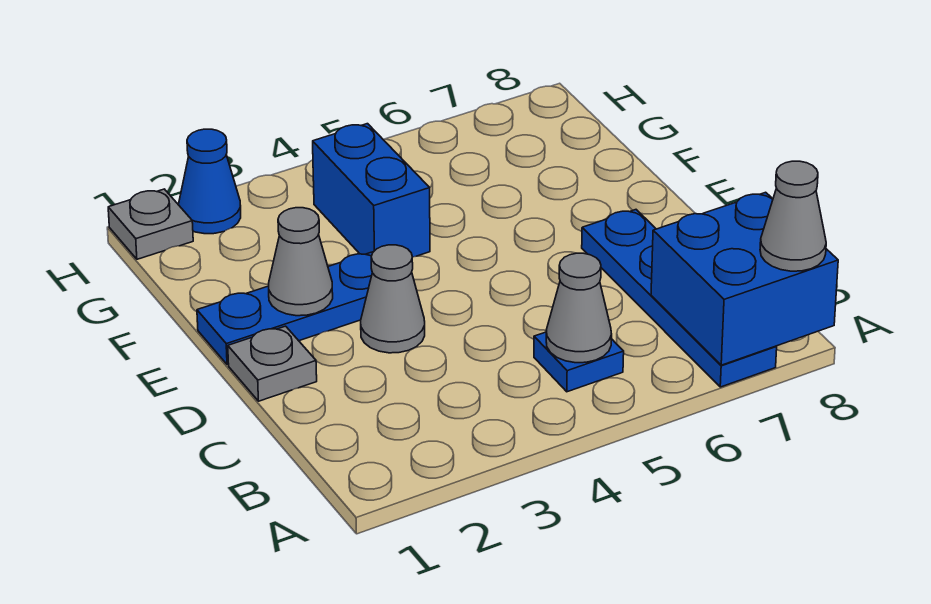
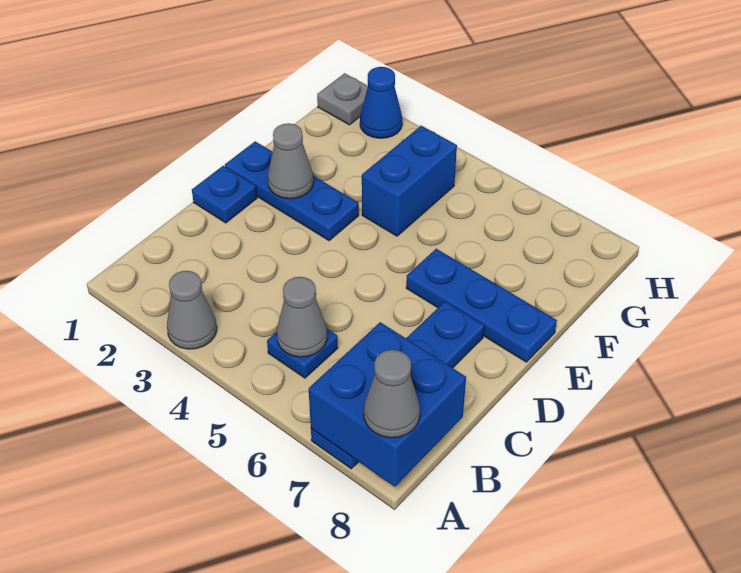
grey 1x1 plate [228,326,317,401] -> blue 1x1 plate [192,166,257,223]
grey 1x1 cone [361,245,425,353] -> grey 1x1 cone moved to [167,271,217,349]
none -> blue 1x3 plate [406,249,557,362]

